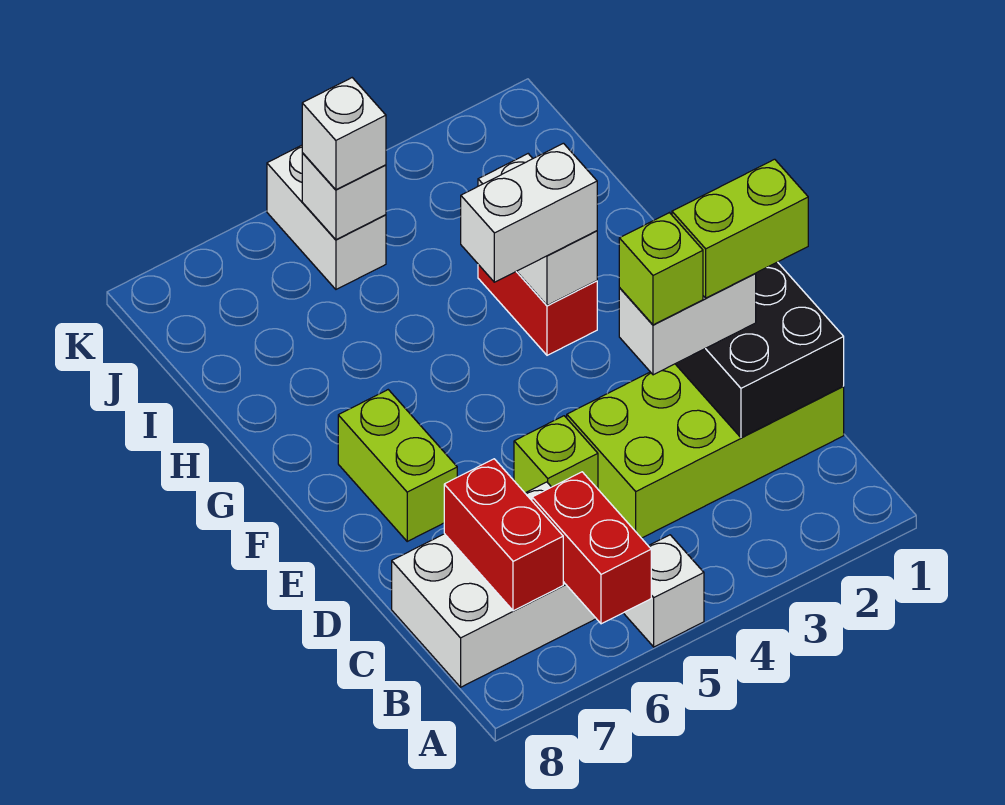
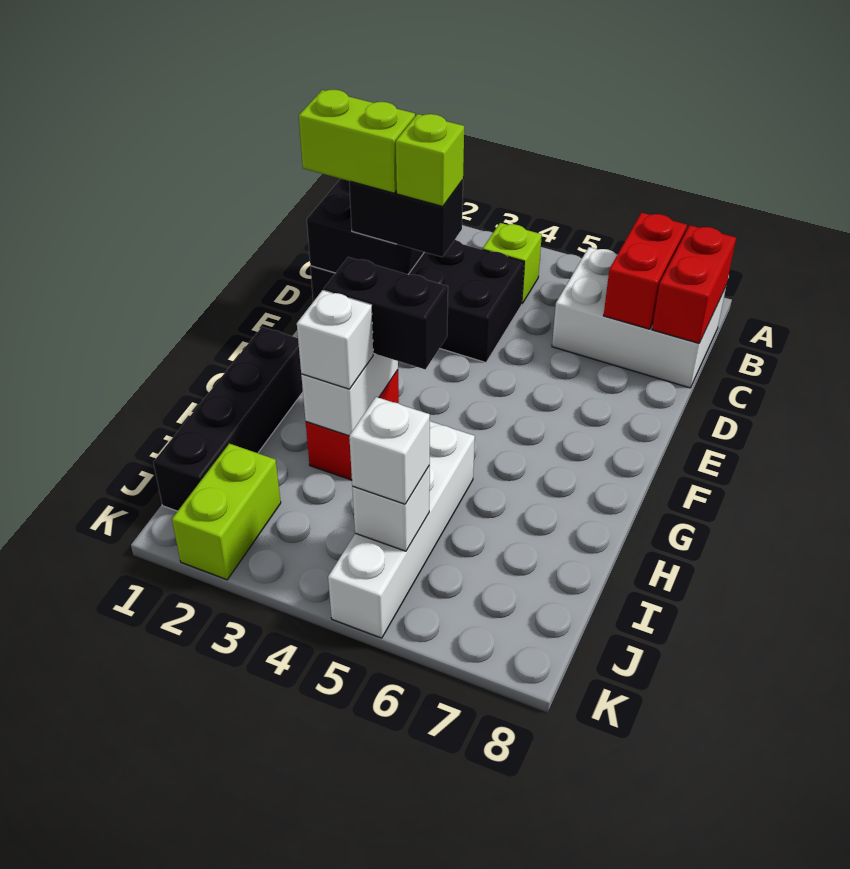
white 1x1 brick [624,535,704,647] -> white 1x1 brick moved to [297,290,373,389]
red 1x2 brick [532,472,651,624] -> red 1x2 brick moved to [652,225,736,343]
lime 2x4 brick [567,364,844,538] -> black 2x4 brick [310,240,524,362]
white 1x2 brick [619,273,756,375] -> black 1x2 brick [349,180,463,257]
lime 1x1 brick [514,416,598,493] -> lime 1x1 brick moved to [483,223,542,303]
lime 1x2 brick [338,390,457,541] -> lime 1x2 brick moved to [172,444,281,580]
none -> black 1x4 brick [153,327,303,511]
white 1x2 brick [461,143,597,282] -> black 1x2 brick [324,257,448,369]
white 1x2 brick [267,145,386,289] -> white 1x4 brick [328,421,475,638]

